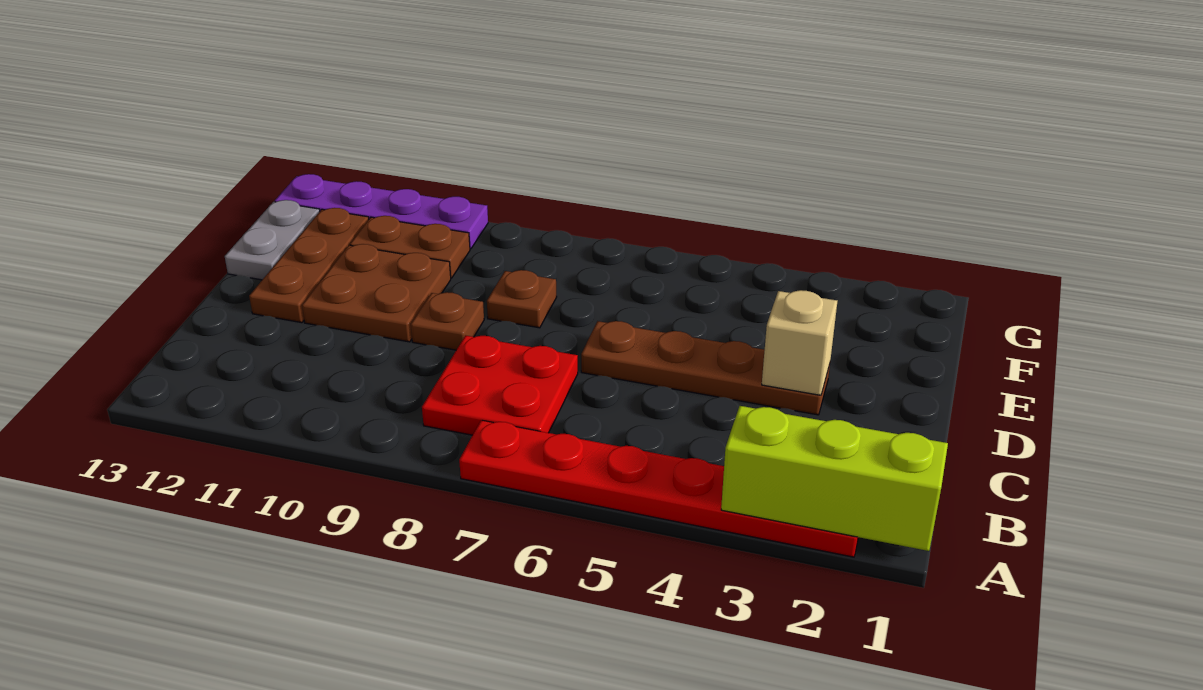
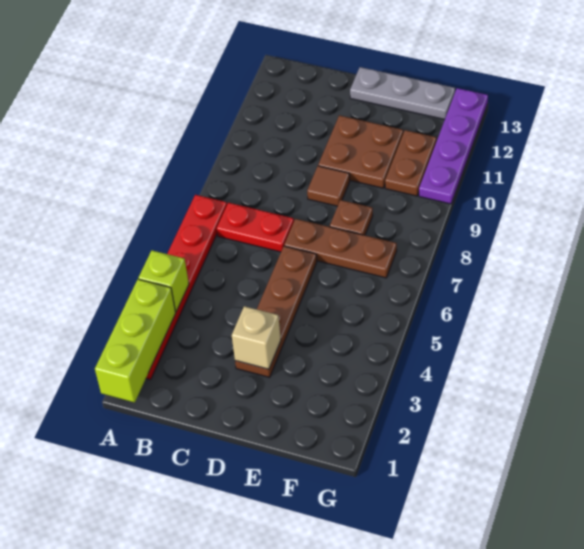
none -> lime 1x1 brick [138,250,189,312]
red 2x2 plate [422,335,578,435] -> red 1x2 plate [217,203,294,252]
brown 1x1 plate [411,292,484,350] -> brown 1x1 tile [307,166,350,206]
brown 1x3 plate [249,208,369,323] -> brown 1x3 plate moved to [284,219,397,278]
grey 1x2 plate [225,200,320,280] -> grey 1x3 plate [350,67,455,119]

